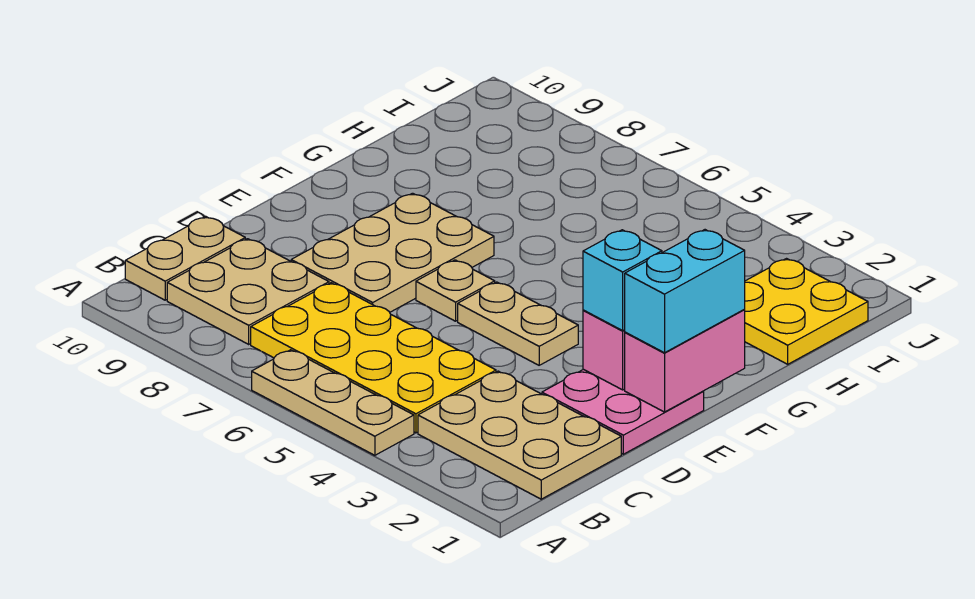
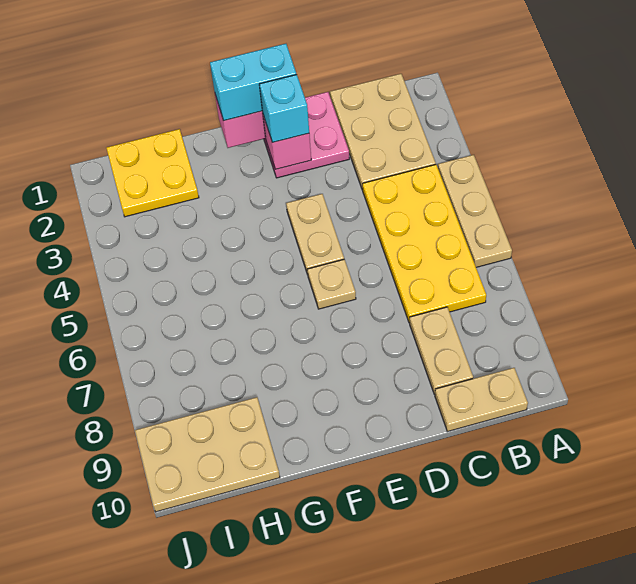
tan 2x2 plate [167,239,329,344] -> tan 1x2 plate [410,307,473,394]
tan 2x3 plate [291,193,494,312] -> tan 2x3 plate moved to [135,397,280,512]

